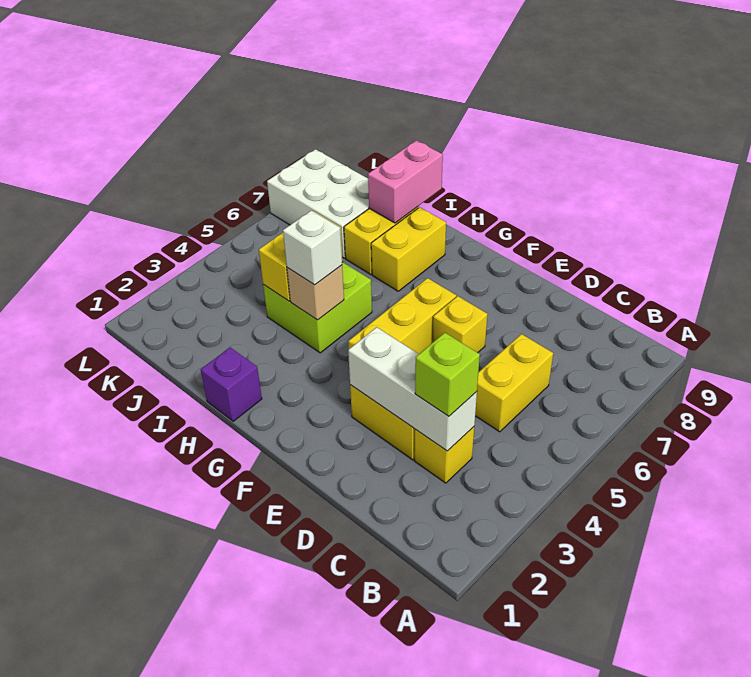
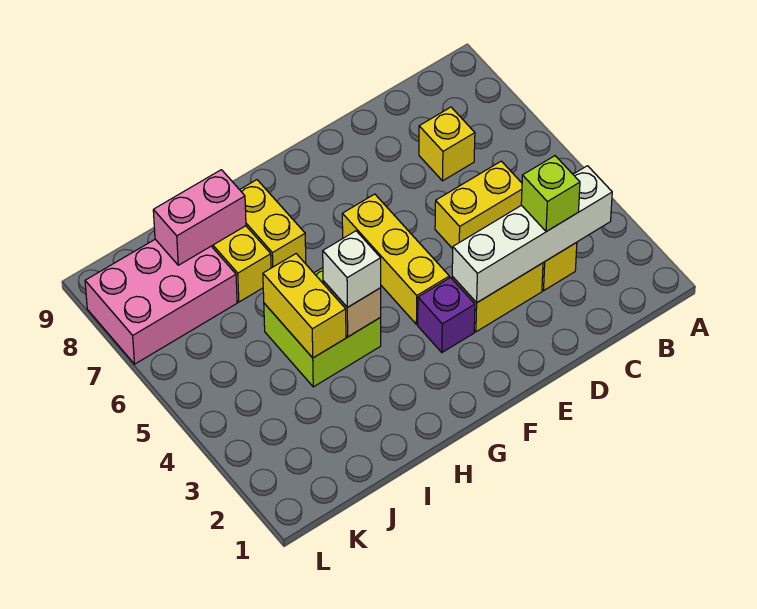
white 1x3 brick [348,327,477,451] -> white 1x4 brick [452,166,612,303]
yellow 1x2 brick [475,334,553,432] -> yellow 1x2 brick turned to [435,161,522,249]
yellow 1x1 brick [433,296,487,353] -> yellow 1x1 brick moved to [419,107,475,181]
purple 1x1 brick [201,347,262,421] -> purple 1x1 brick moved to [418,278,475,352]
pink 1x2 brick [368,141,443,223] -> pink 1x2 brick turned to [153,170,246,265]
white 2x3 brick [267,149,369,258] -> pink 2x3 brick [85,239,237,364]

